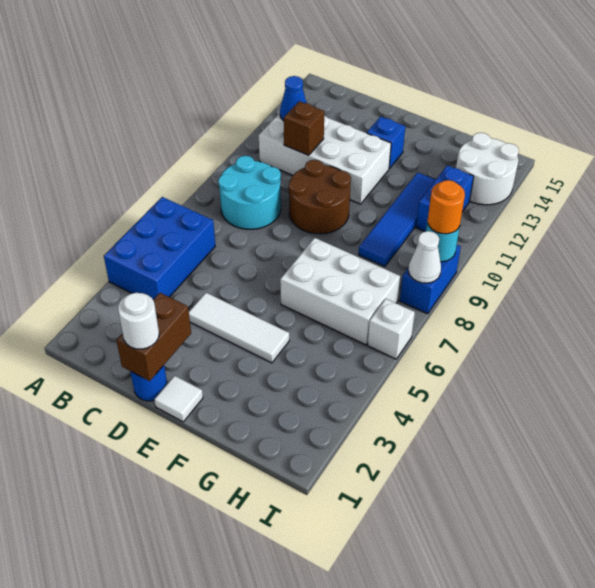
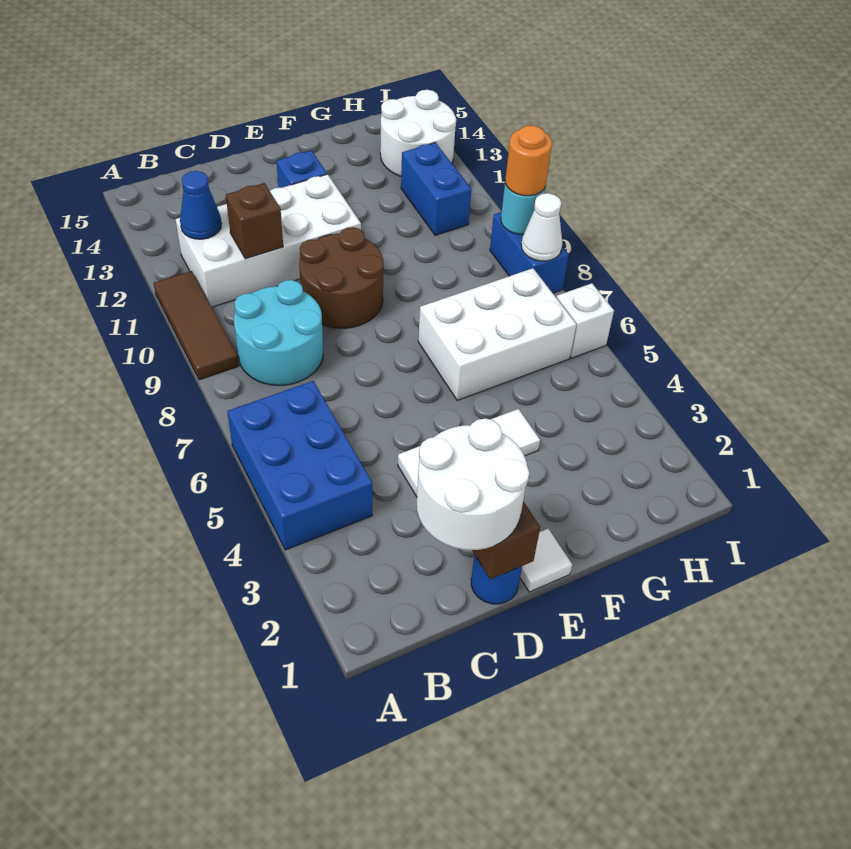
none -> brown 1x3 tile [154,271,239,380]
white 1x1 round brick [118,293,159,349] -> white 2x2 round brick [417,418,529,550]
blue 1x4 tile [359,172,435,267] -> none

